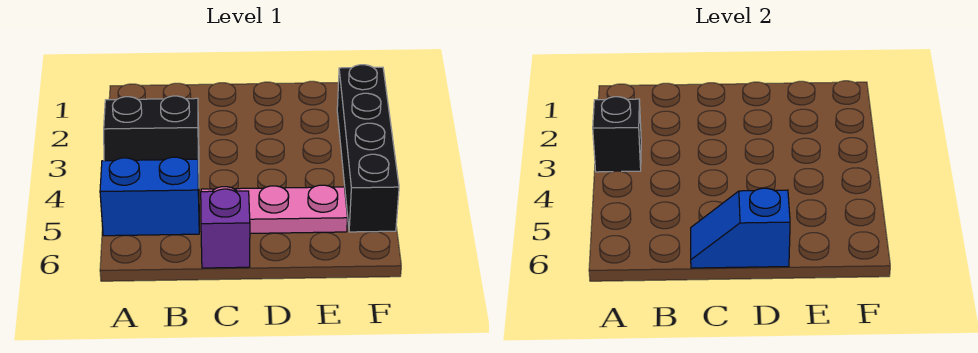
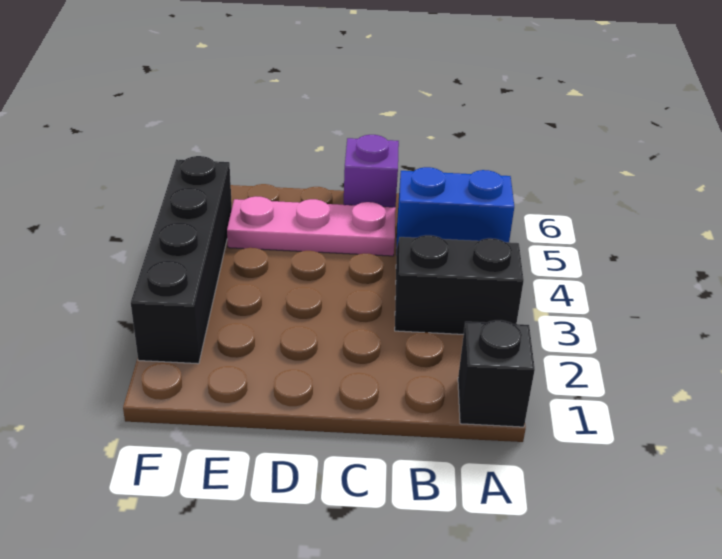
black 1x1 brick [593,97,641,172] -> black 1x1 brick moved to [458,320,535,427]
blue 1x2 slope [691,188,790,268] -> none

